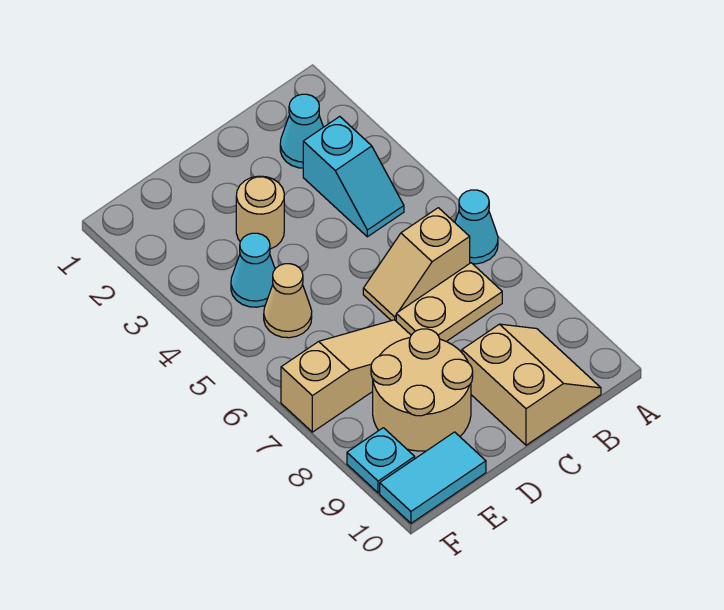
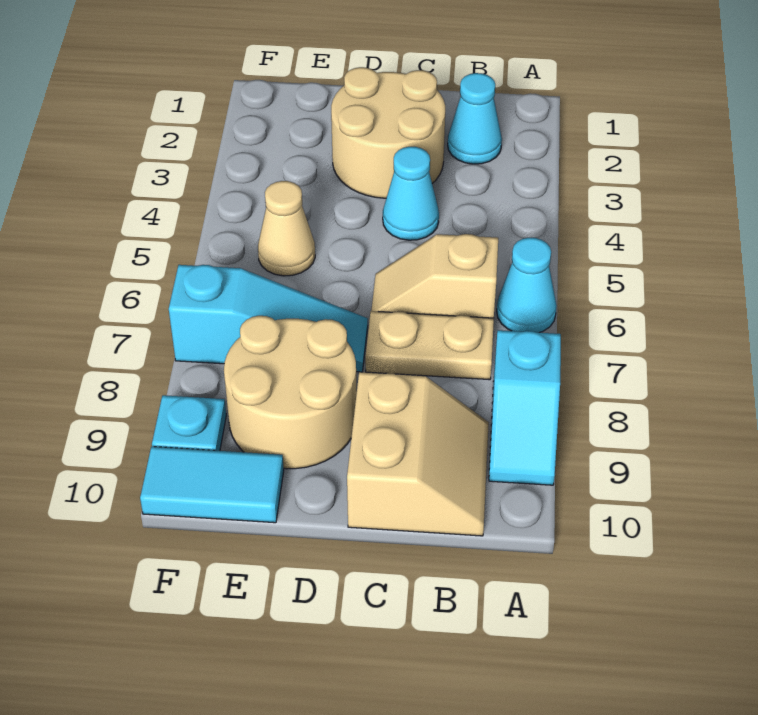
cyan 1x2 slope [303,116,404,237] -> cyan 1x2 slope moved to [489,330,561,485]
tan 1x1 round brick [236,176,284,249] -> tan 2x2 round brick [331,67,445,198]
tan 1x3 slope [281,320,411,432] -> cyan 1x3 slope [169,265,368,372]
cyan 1x1 cone [231,233,275,307] -> cyan 1x1 cone moved to [383,147,439,240]

